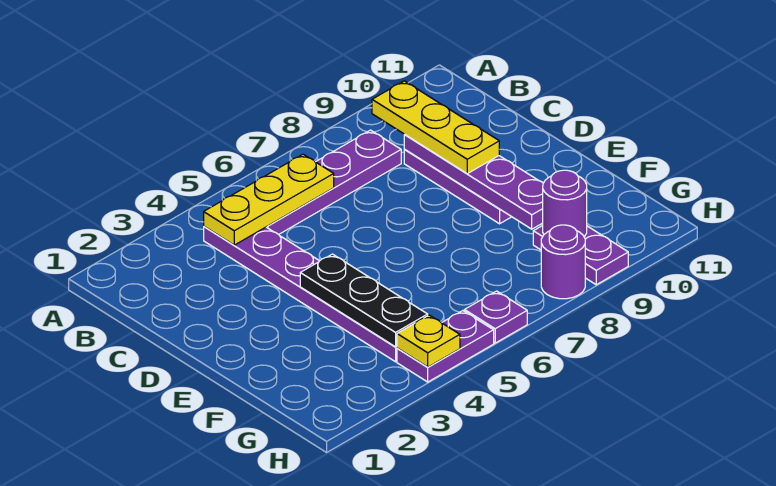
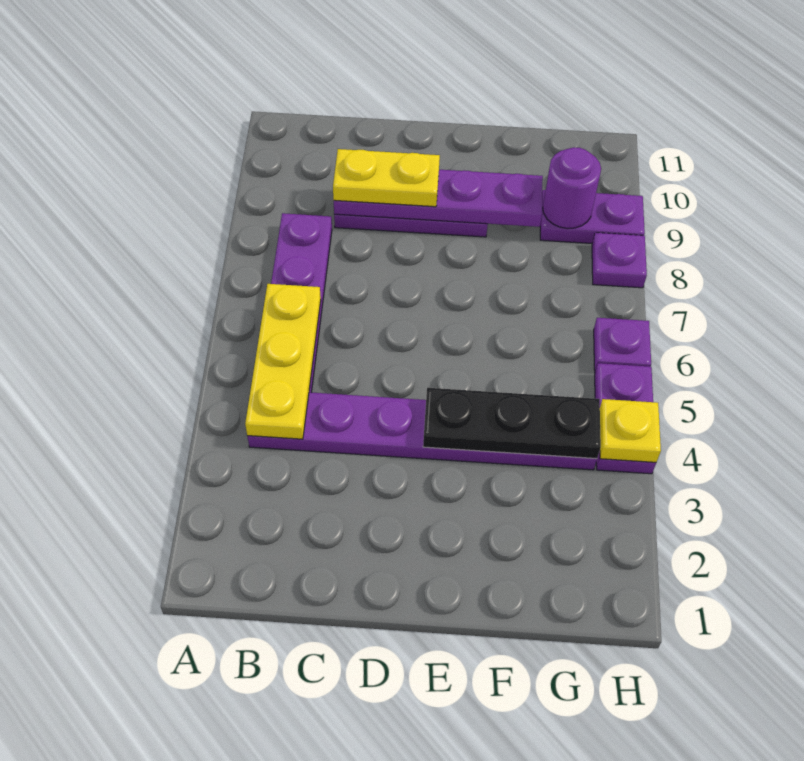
yellow 1x3 plate [372,81,499,174] -> yellow 1x2 plate [333,149,440,207]
purple 1x1 round brick [541,225,585,299] -> purple 1x1 plate [592,233,647,288]

